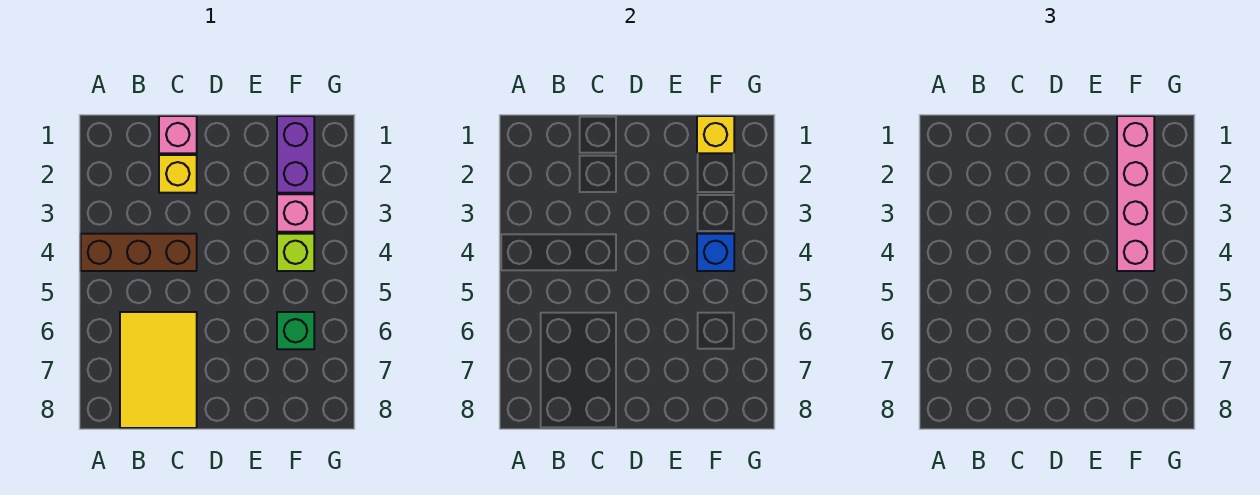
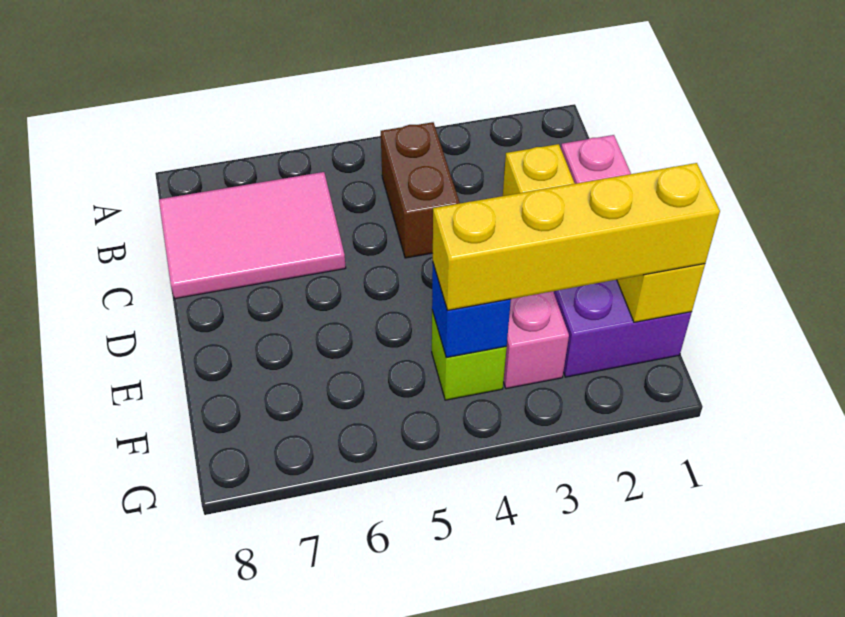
brown 1x3 brick [81,234,197,271] -> brown 1x2 brick [381,122,460,258]
yellow 2x3 tile [120,312,197,428] -> pink 2x3 tile [159,172,346,299]
pink 1x4 brick [1117,116,1154,271] -> yellow 1x4 brick [433,163,720,311]
green 1x1 brick [277,312,314,349] -> none

